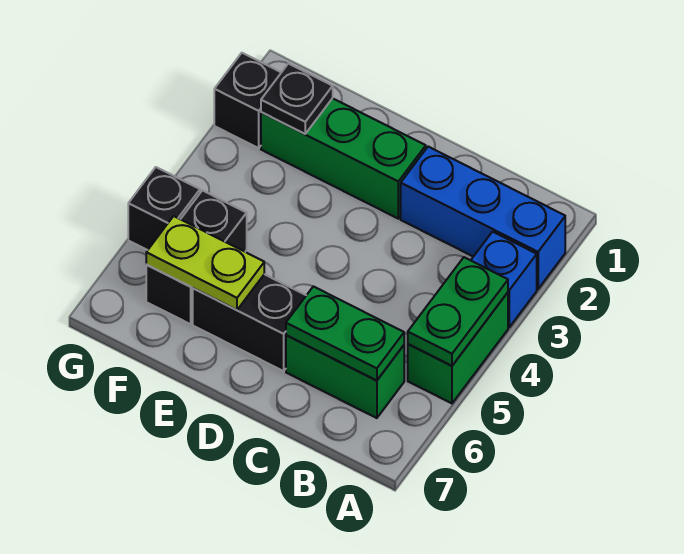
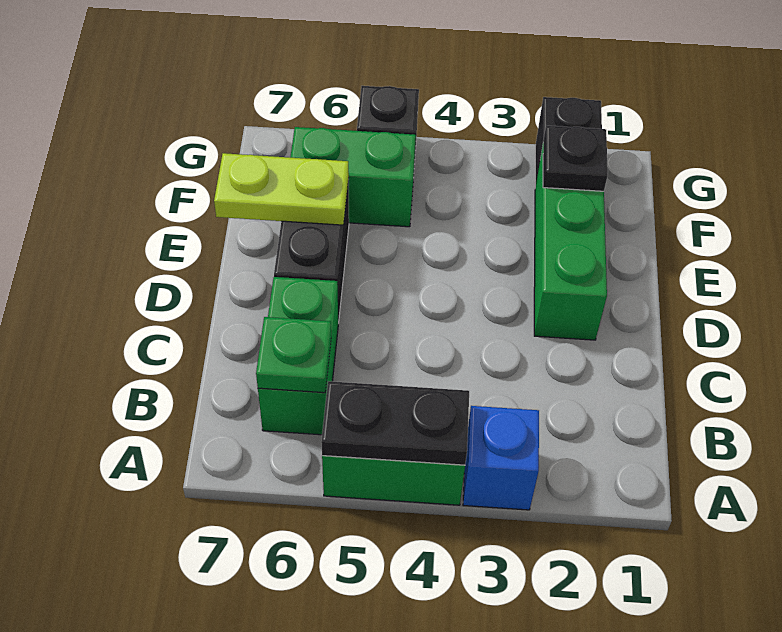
blue 1x3 brick [401,147,565,289] -> none
green 1x2 plate [408,257,508,366] -> black 1x2 plate [321,381,469,465]
green 1x2 plate [286,286,404,380] -> green 1x1 plate [256,317,331,393]
lime 1x2 plate [146,216,264,310] -> lime 1x2 plate turned to [214,153,349,225]
black 1x2 brick [146,190,247,324] -> green 1x2 brick [290,127,416,227]

